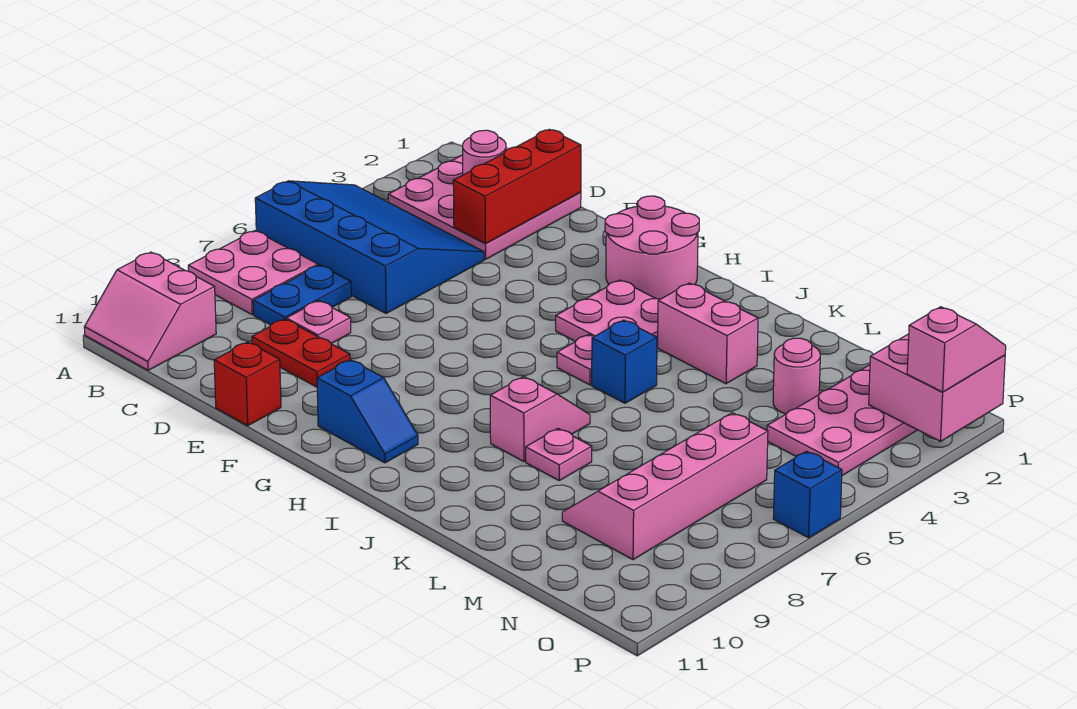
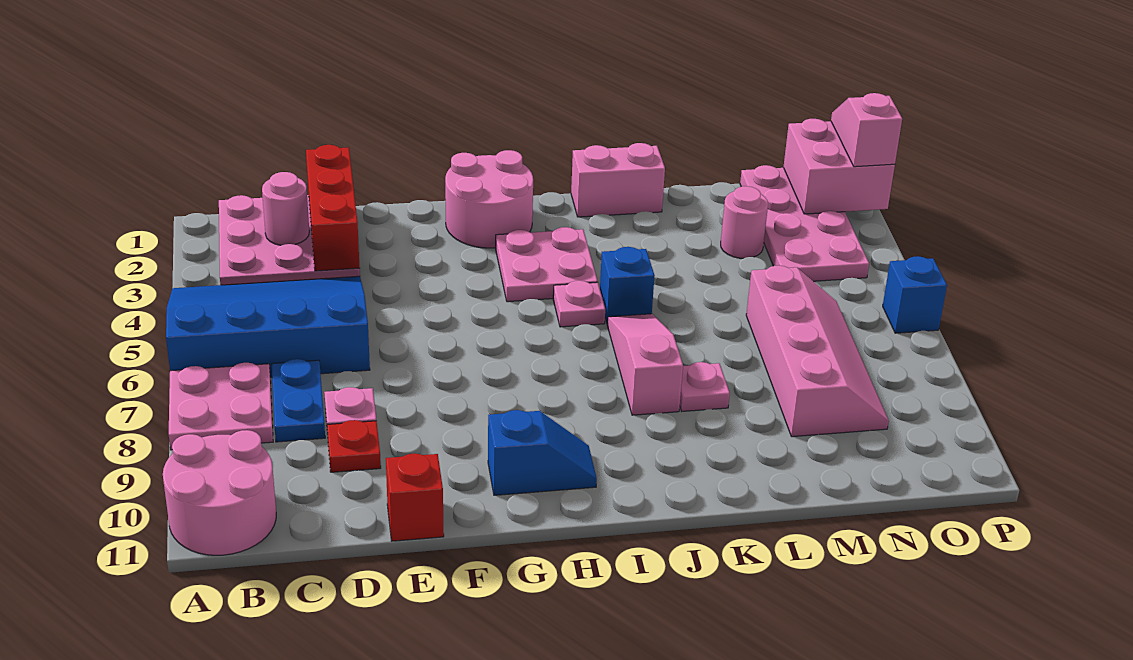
pink 2x2 slope [84,252,216,370] -> pink 2x2 round brick [163,430,276,555]
red 1x2 plate [252,319,350,387] -> red 1x1 plate [327,420,381,472]
pink 1x2 brick [658,283,758,384] -> pink 1x2 brick moved to [571,143,665,217]
pink 1x2 slope [490,376,590,462] -> pink 1x3 slope [607,314,683,415]
pink 2x4 slope [562,413,768,560] -> pink 2x4 slope turned to [746,265,889,437]

